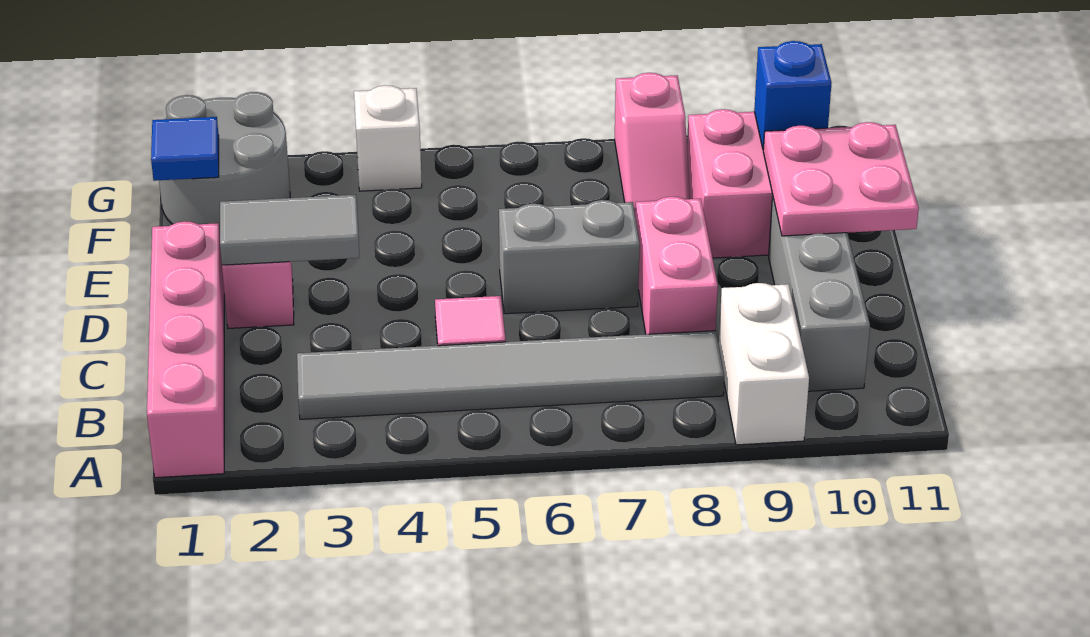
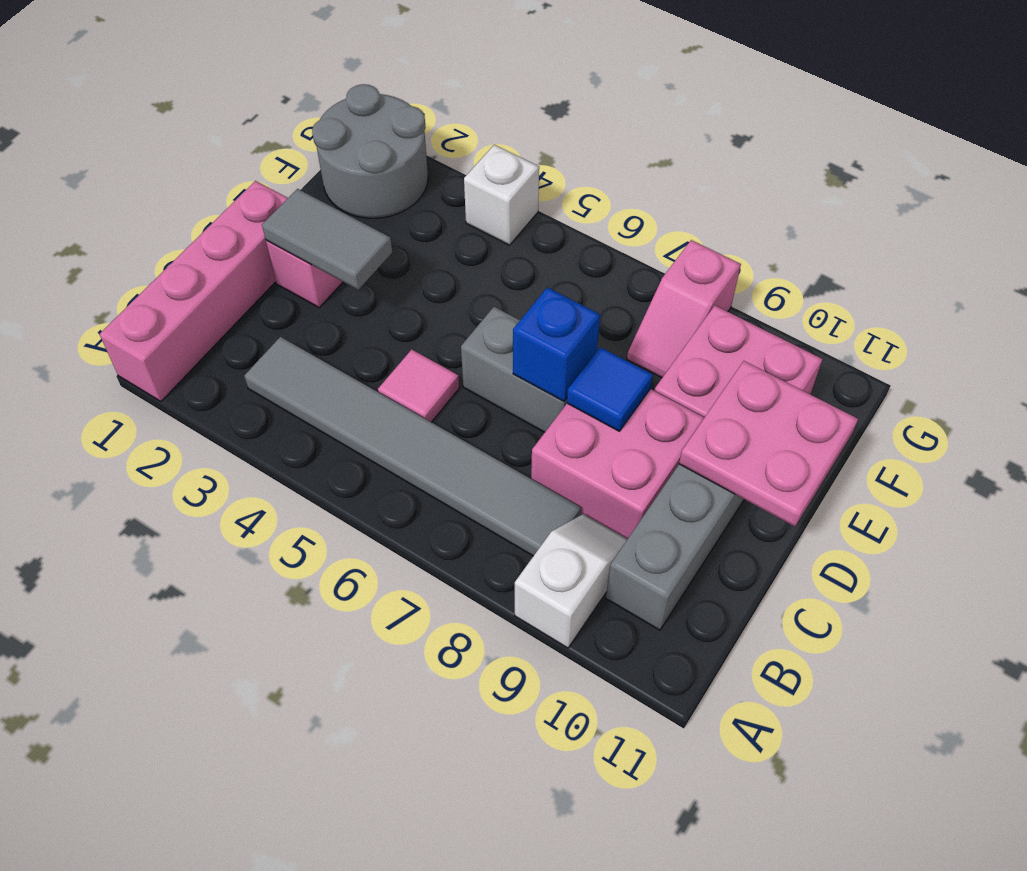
white 1x2 brick [719,283,809,445] -> white 1x2 slope [515,514,627,648]
pink 1x2 brick [636,197,718,334] -> pink 2x2 brick [531,389,705,539]
blue 1x1 tile [151,117,219,181] -> blue 1x1 tile moved to [567,347,653,431]
blue 1x1 brick [754,41,831,149] -> blue 1x1 brick moved to [513,287,600,401]

